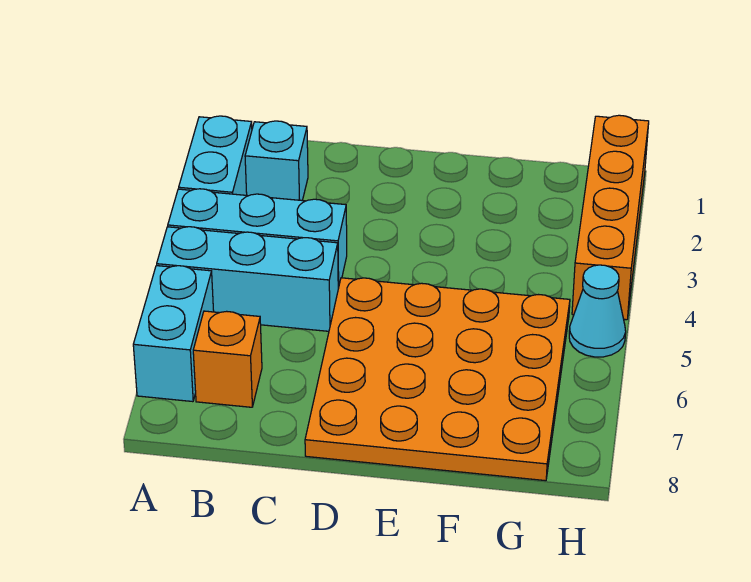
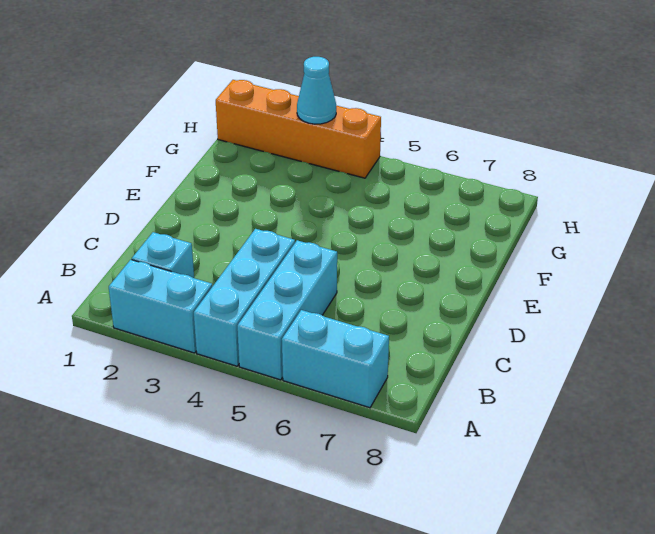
orange 1x1 brick [193,311,262,407] -> none
orange 4x4 plate [305,278,570,481] -> none
cyan 1x1 cone [569,265,626,357] -> cyan 1x1 cone moved to [297,57,336,124]

